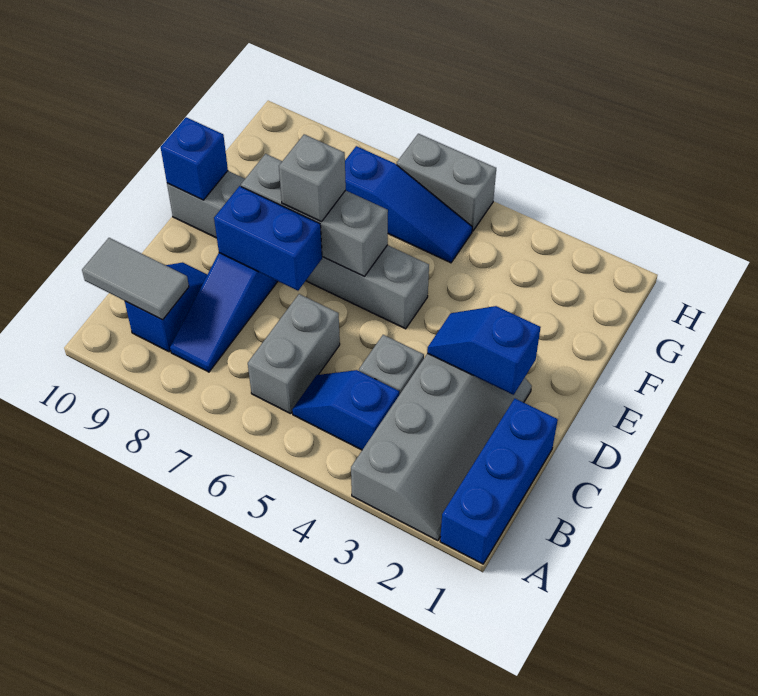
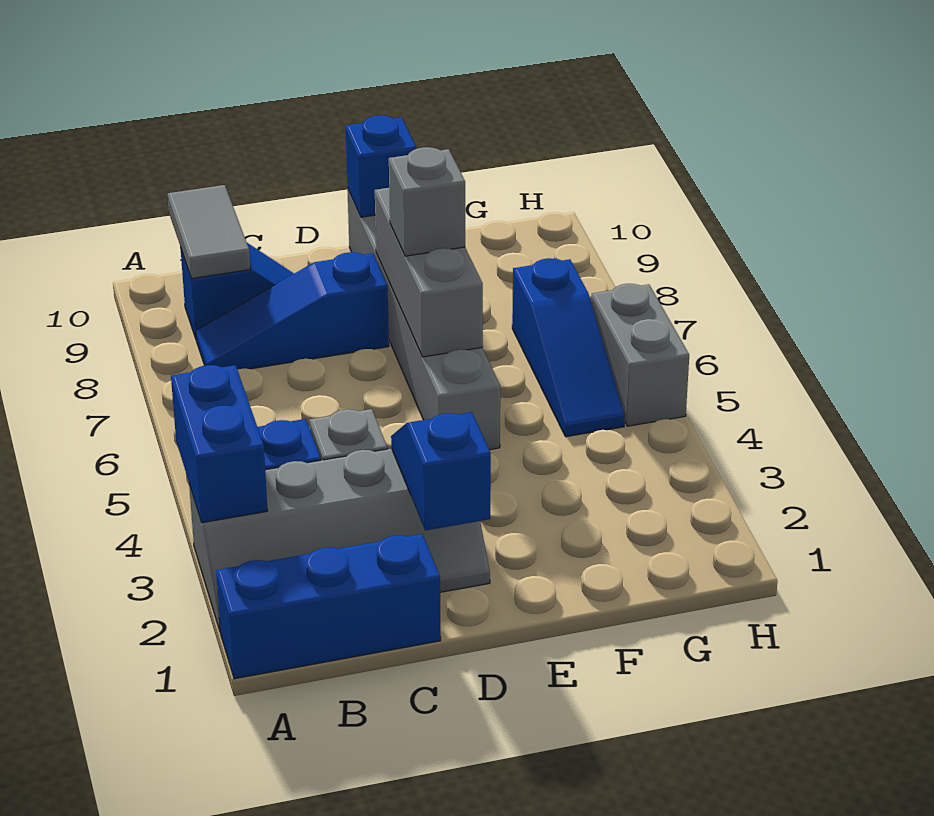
grey 1x2 brick [248,294,340,414] -> none
blue 1x2 brick [214,186,322,291] -> blue 1x2 brick moved to [171,365,268,523]

